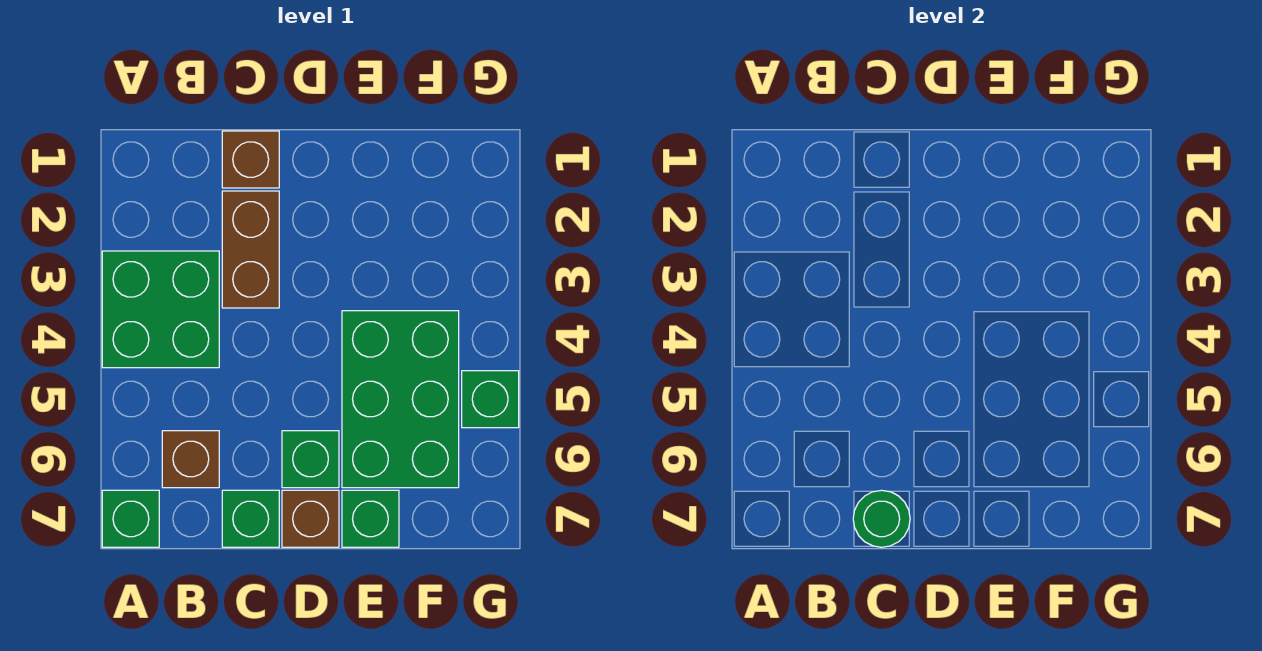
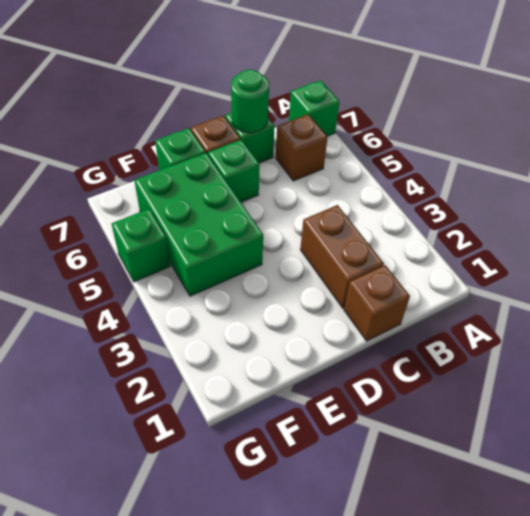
green 2x2 brick [102,251,219,368] -> none

